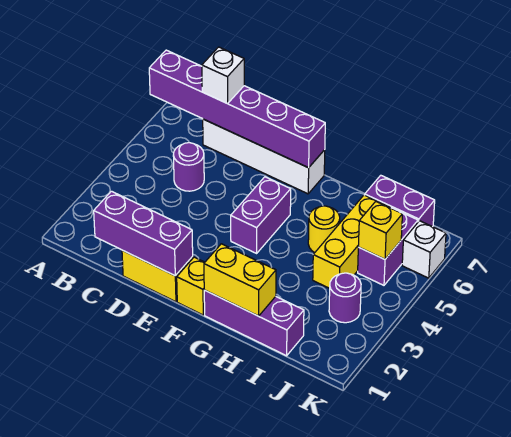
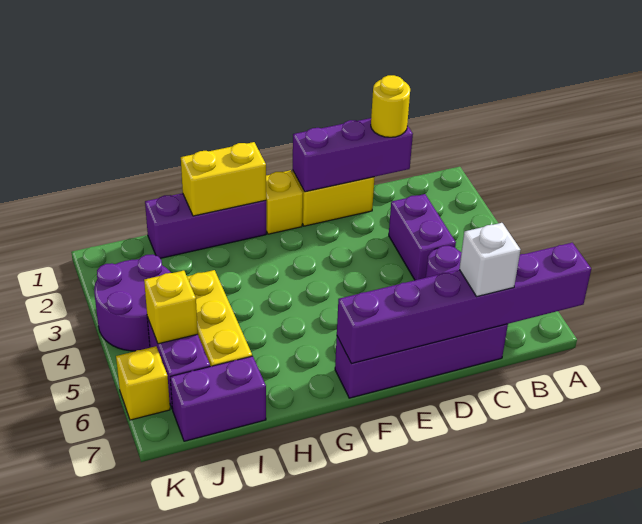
white 1x4 brick [203,119,325,194] -> purple 1x4 brick [335,324,508,398]
purple 1x2 brick [231,177,291,253] -> purple 1x2 brick moved to [389,194,456,280]
yellow 1x1 round brick [308,206,340,253] -> yellow 1x1 round brick moved to [371,75,410,137]
purple 1x1 round brick [329,273,361,323] -> purple 2x2 round brick [94,254,171,351]
white 1x1 brick [402,221,446,278] -> yellow 1x1 brick [116,346,170,420]

